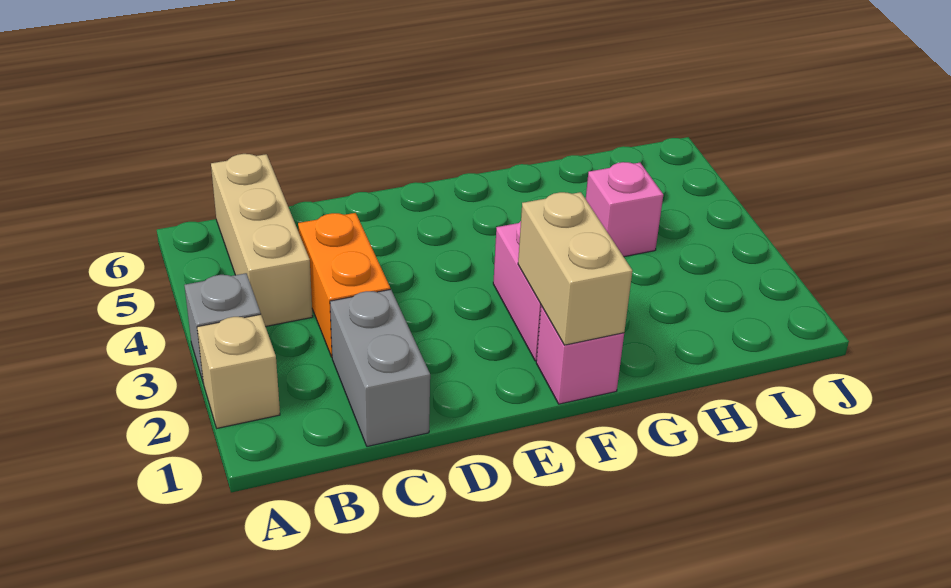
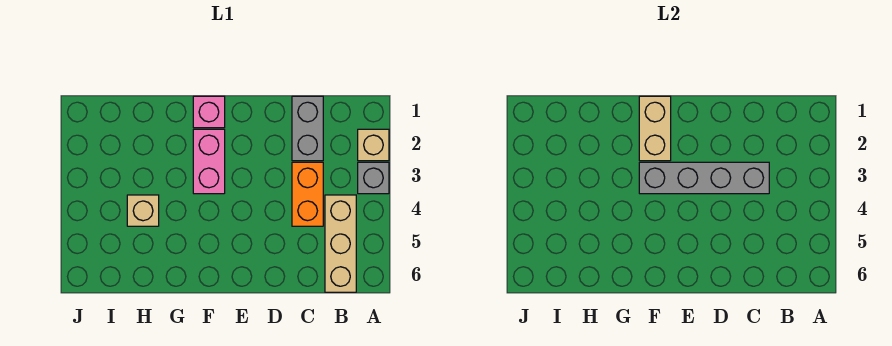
none -> grey 1x4 brick [639,162,769,194]
pink 1x1 brick [586,162,663,257] -> tan 1x1 brick [127,195,159,226]

